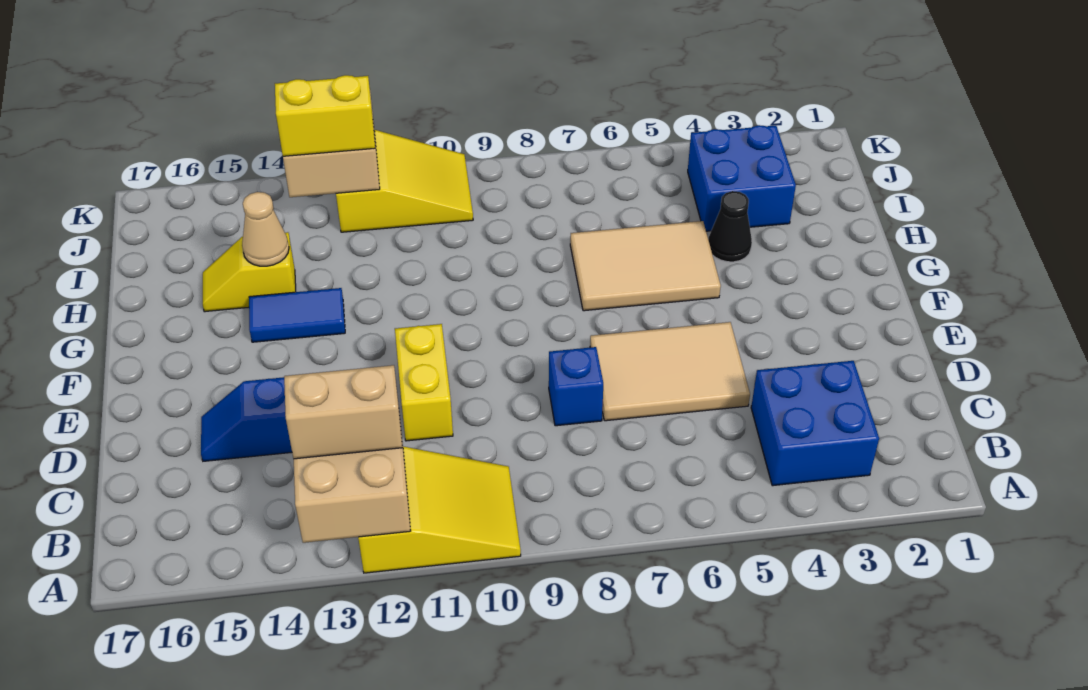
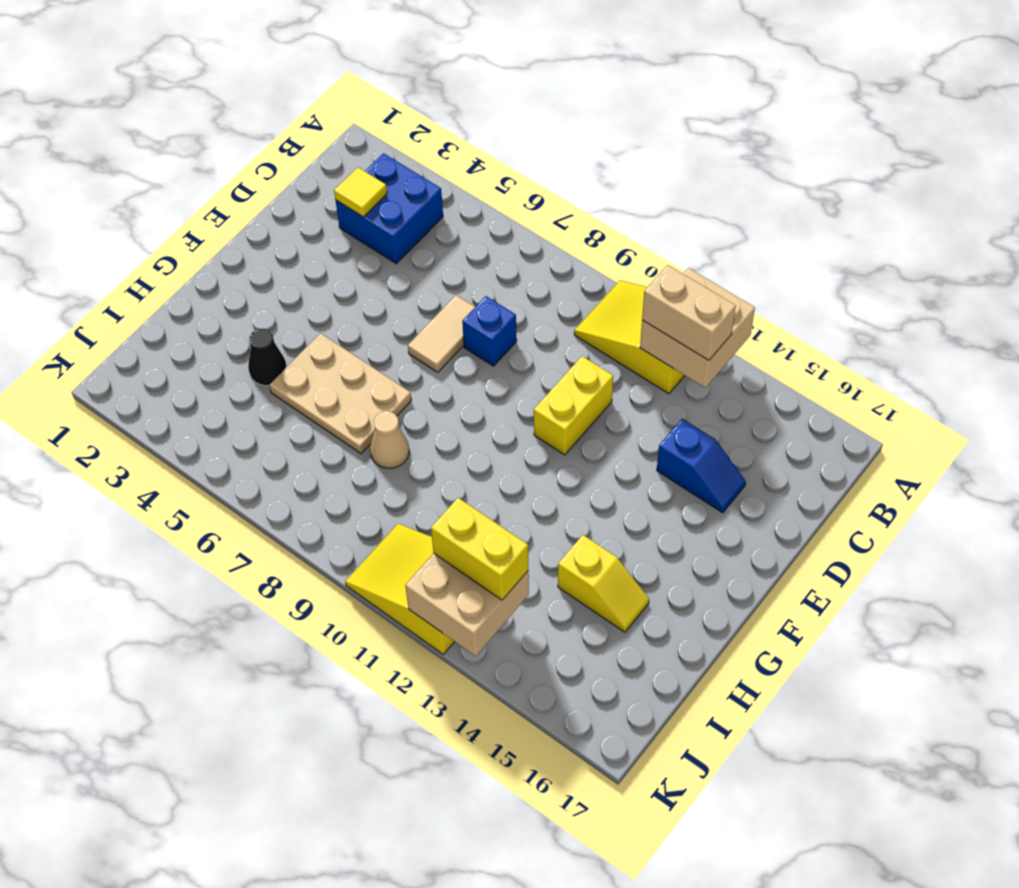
none -> yellow 1x1 tile [334,167,387,217]
tan 2x3 tile [590,322,750,421] -> tan 1x2 tile [408,295,475,372]
tan 2x3 tile [570,221,721,311] -> tan 2x3 plate [269,333,411,454]
blue 1x2 tile [249,288,345,342] -> none
tan 1x1 cone [242,192,289,266] -> tan 1x1 cone moved to [370,411,409,468]
blue 2x2 brick [688,125,796,231] -> none

